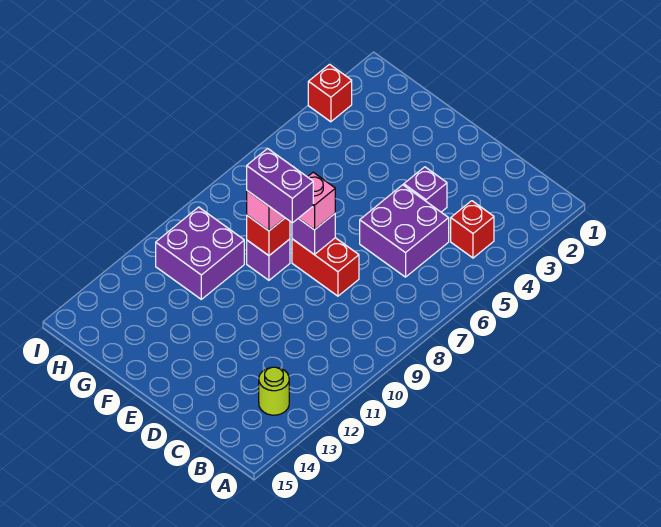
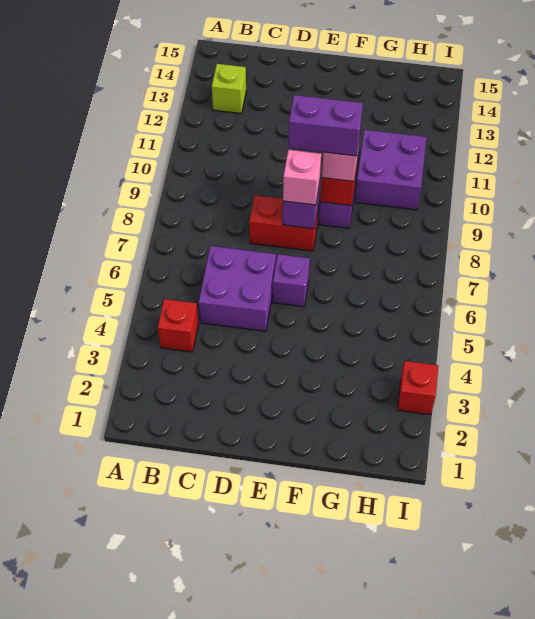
lime 1x1 round brick [259,367,289,415] -> lime 1x1 brick [212,64,246,113]
purple 1x1 brick [404,167,447,212] -> purple 1x1 brick moved to [273,254,310,307]

